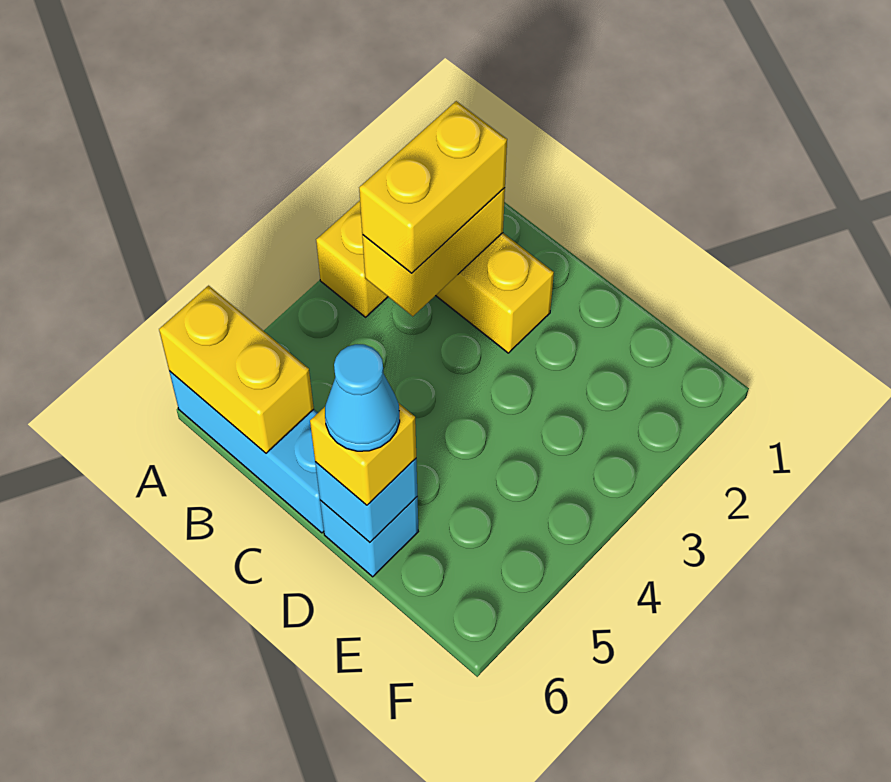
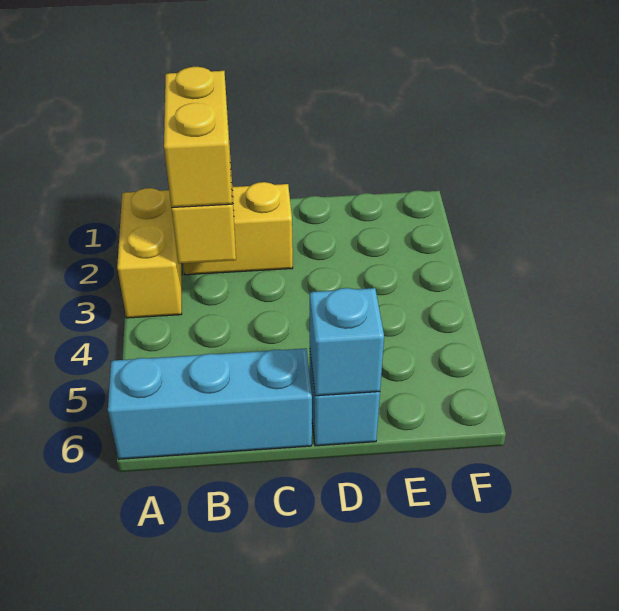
yellow 1x2 brick [159,286,314,453] -> none
yellow 1x1 brick [310,404,416,505] -> none
cyan 1x1 cone [325,344,400,451] -> none

